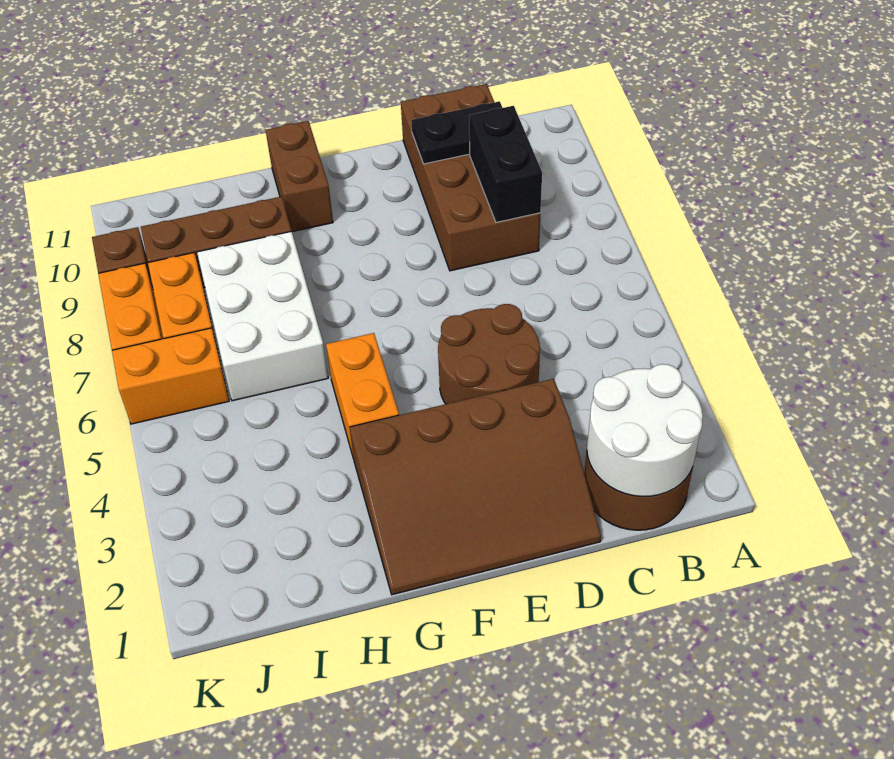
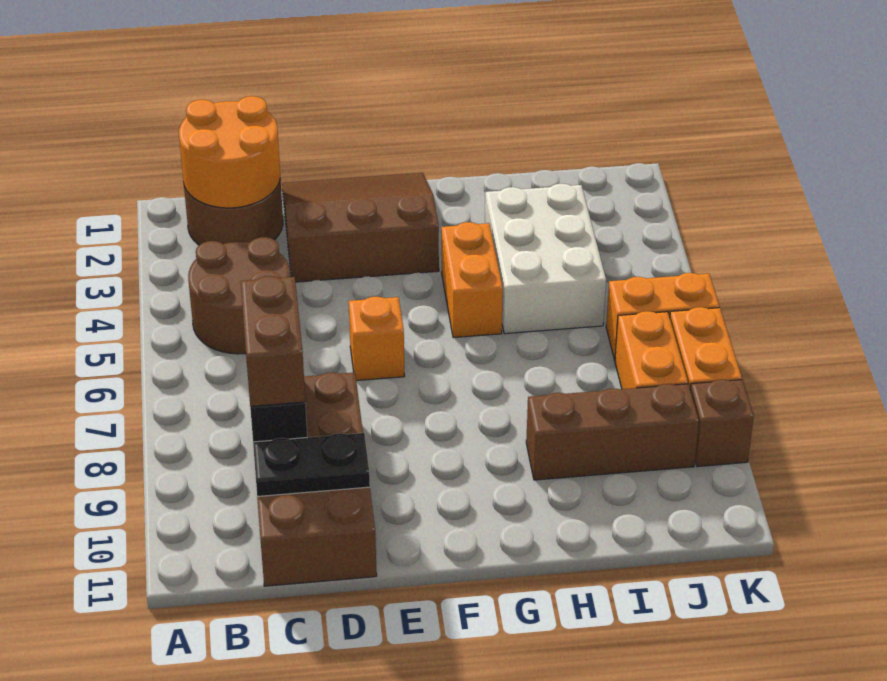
white 2x2 round brick [587,364,703,497] -> orange 2x2 round brick [179,96,280,208]
brown 3x4 slope [349,379,601,595] -> brown 3x3 slope [282,173,439,282]
brown 2x2 round brick [438,304,540,404] -> brown 2x2 round brick moved to [188,237,290,354]
none -> orange 1x1 brick [349,297,404,381]
brown 1x2 brick [266,121,333,232] -> brown 1x2 brick moved to [241,276,305,406]
white 2x3 brick [197,231,328,401] -> white 2x3 brick moved to [485,184,606,334]

